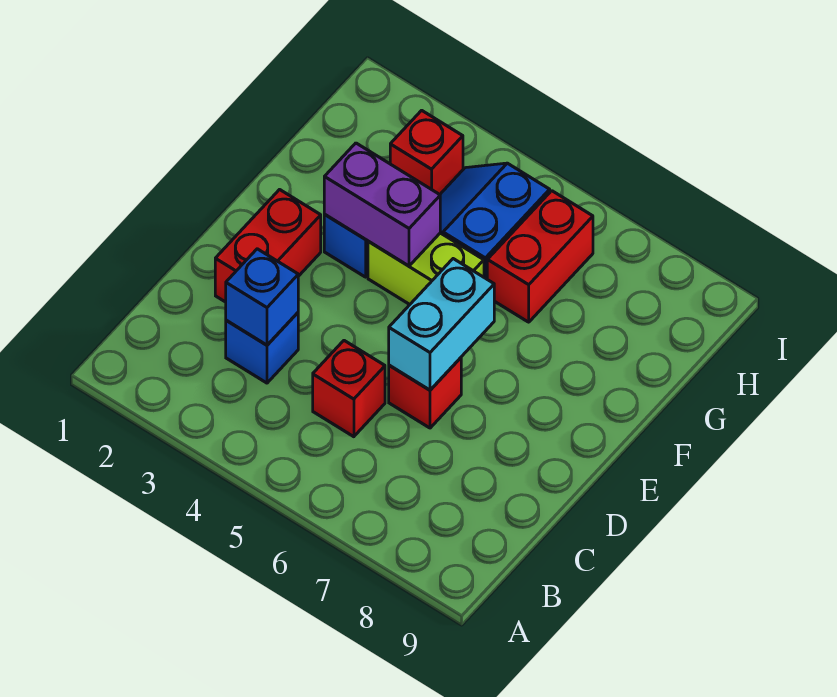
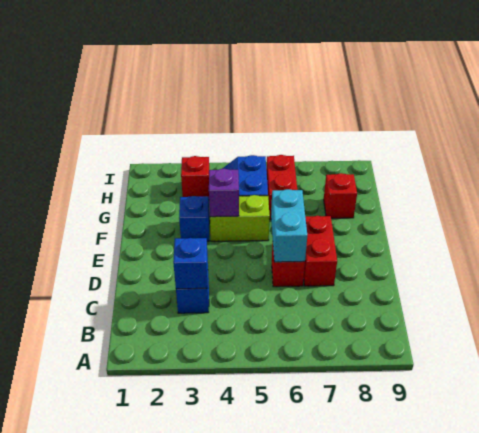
red 1x1 brick [313,341,385,437] -> red 1x1 brick moved to [324,173,357,218]
red 1x2 brick [215,190,321,302] -> red 1x2 brick moved to [304,216,337,286]
purple 1x2 brick [324,143,440,266] -> purple 1x1 brick [209,169,239,217]

